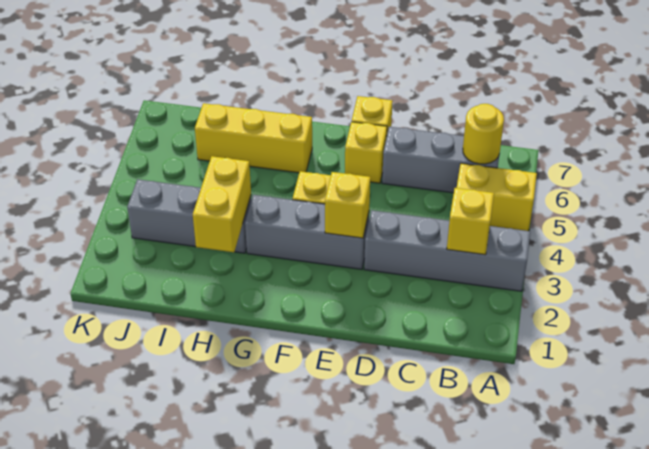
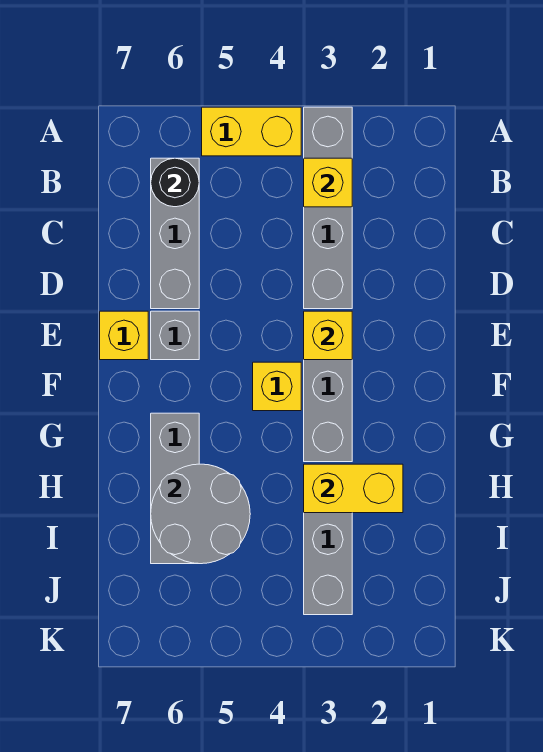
yellow 1x2 brick [457,163,537,231] -> yellow 1x2 brick turned to [202,107,301,156]
yellow 1x1 round brick [463,104,504,164] -> black 1x1 round brick [151,158,199,207]
yellow 1x1 brick [345,122,387,183] -> grey 1x1 brick [151,311,199,360]
yellow 1x3 brick [195,103,312,173] -> grey 1x3 brick [151,413,199,564]
none -> grey 2x2 round brick [151,464,250,564]

